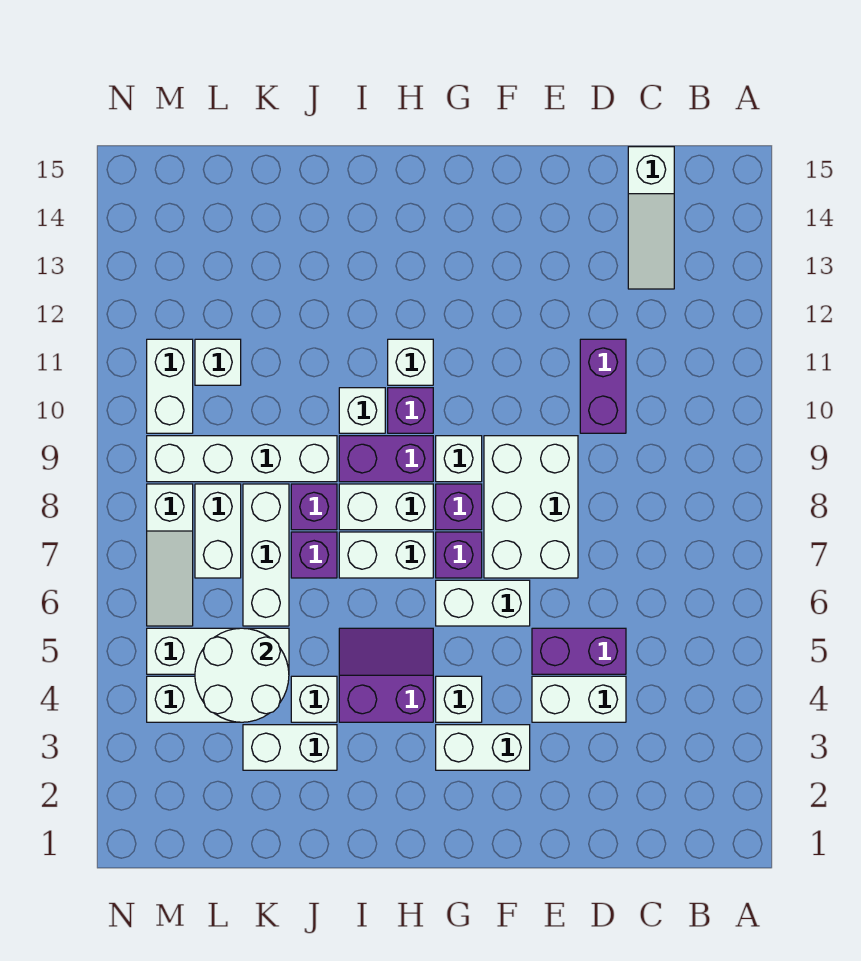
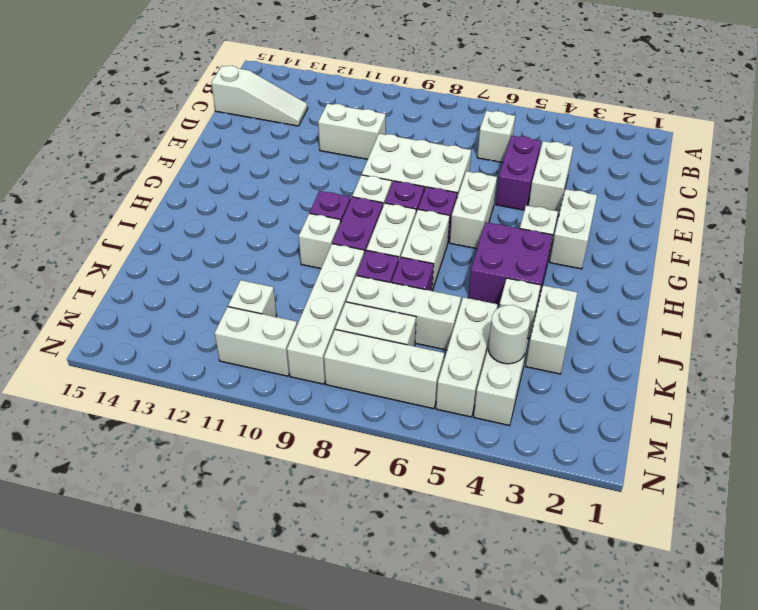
purple 1x2 brick [580,339,626,433] -> white 1x2 brick [318,104,386,159]
purple 2x2 slope [339,628,433,722] -> purple 2x2 brick [468,222,553,307]
white 1x1 brick [388,339,433,385] -> white 1x1 brick moved to [477,111,515,163]
white 2x2 round brick [195,628,289,722] -> white 1x1 round brick [488,305,530,364]
white 1x3 slope [147,484,193,626] -> white 1x3 brick [324,330,444,409]

